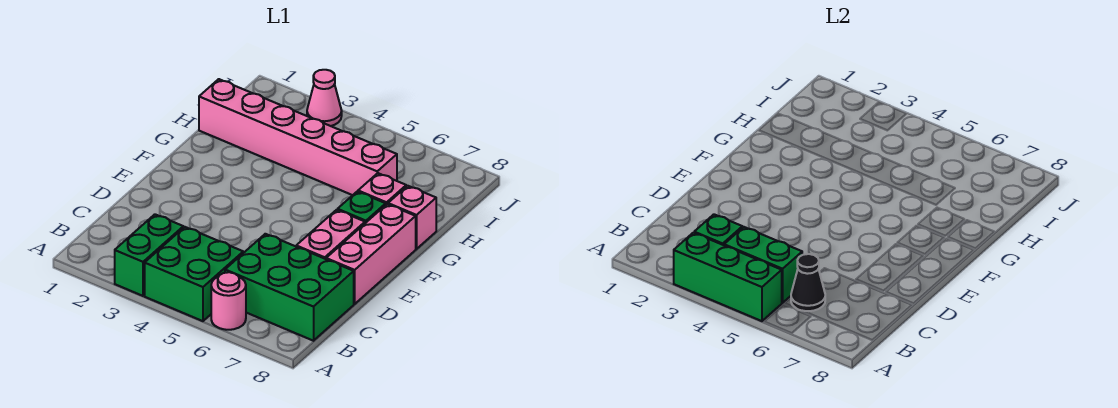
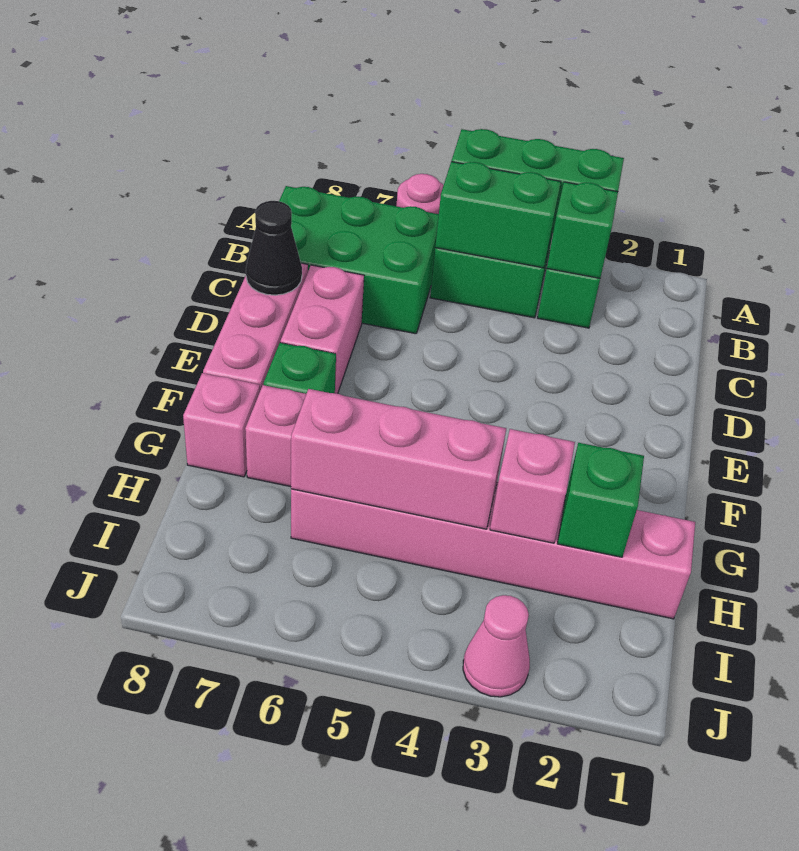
black 1x1 cone [791,254,825,311] -> black 1x1 cone moved to [246,201,302,295]
none -> green 1x1 brick [557,443,644,557]
none -> pink 1x1 brick [490,429,575,543]
none -> pink 1x3 brick [291,389,506,529]

